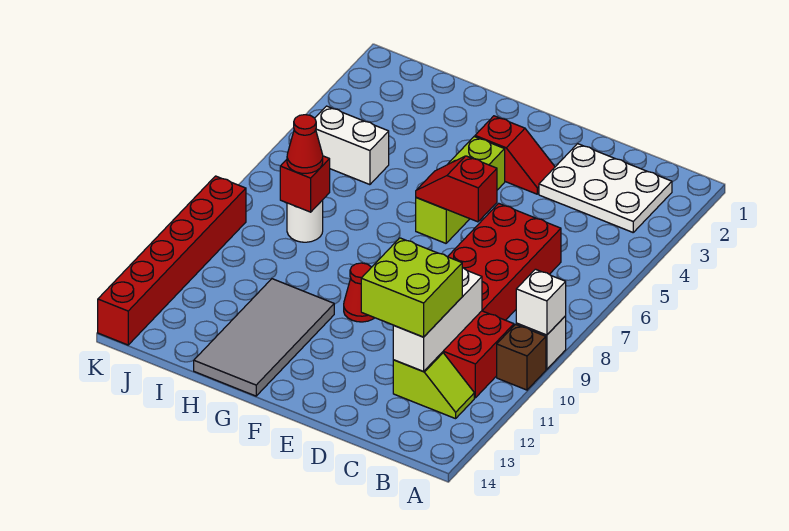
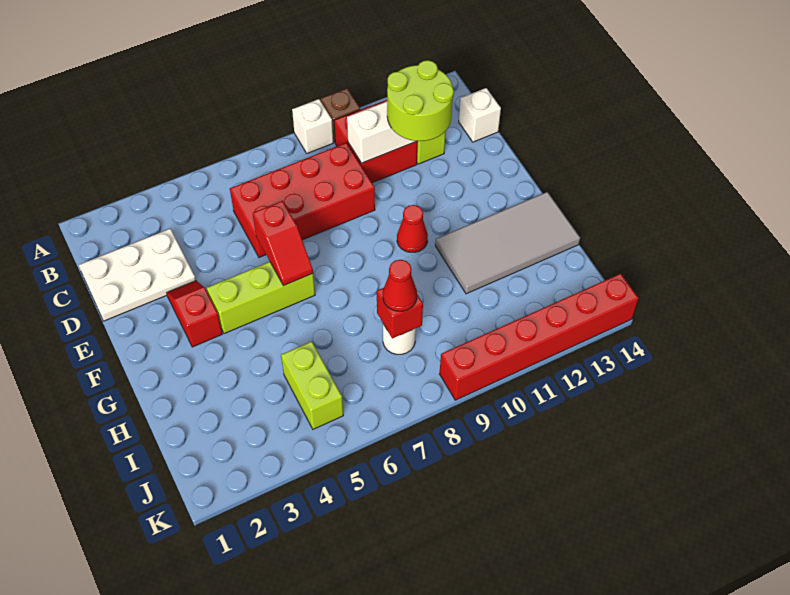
white 1x1 brick [516,269,566,335] -> white 1x1 brick moved to [459,88,501,142]
white 2x3 plate [539,144,672,232] -> white 2x3 plate turned to [79,229,196,321]
lime 2x2 brick [361,238,462,337] -> lime 2x2 round brick [387,60,454,141]
white 1x2 brick [315,106,389,185] -> lime 1x2 brick [281,341,343,429]

